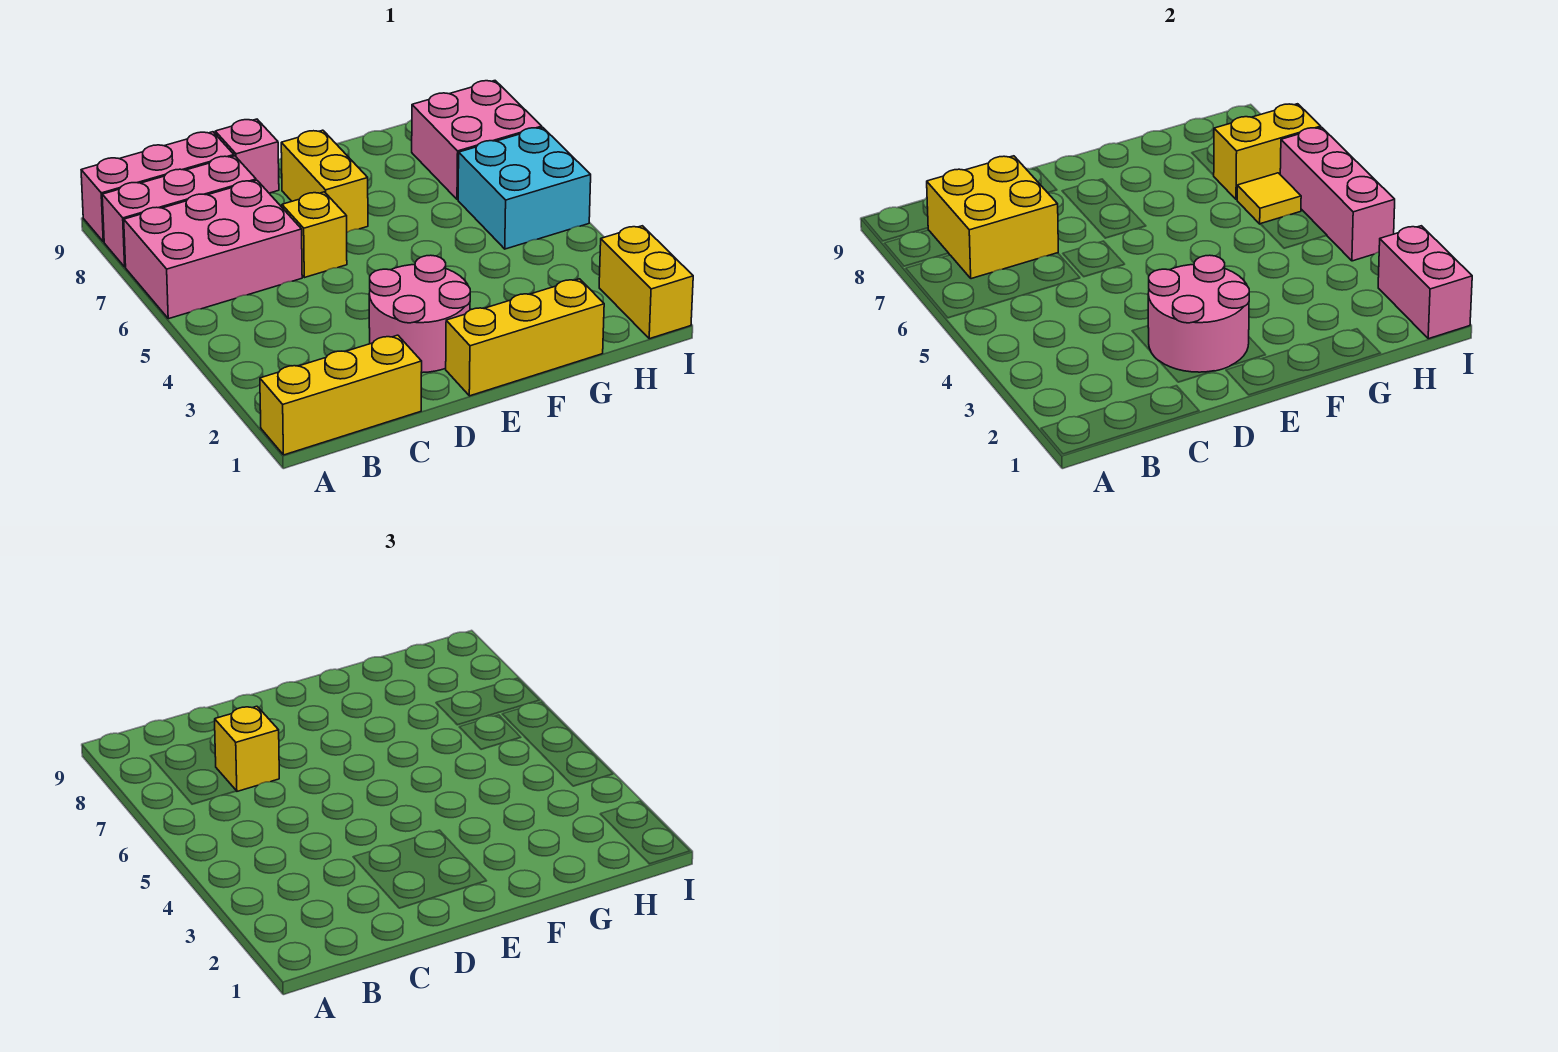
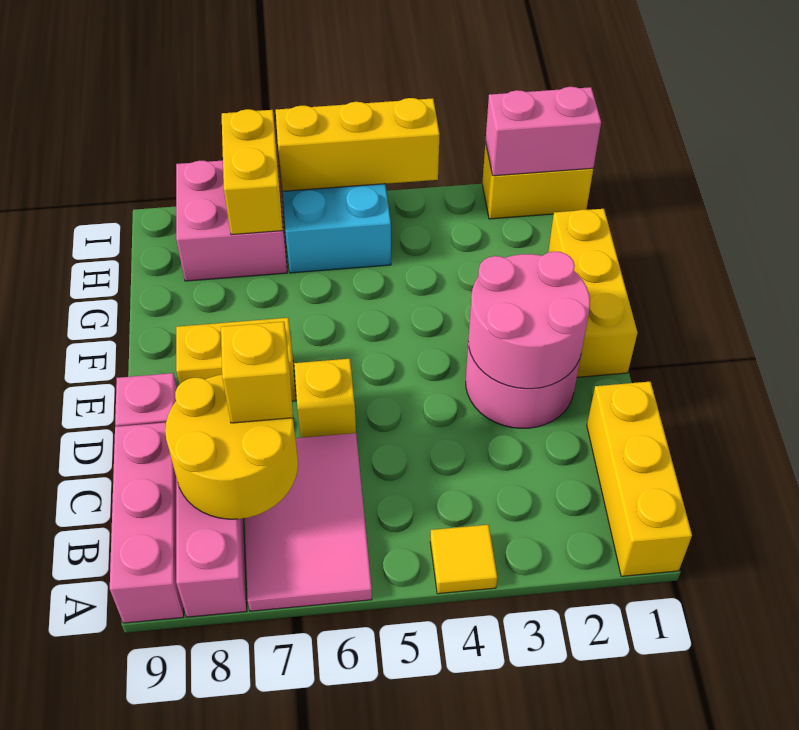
pink 2x3 brick [124,180,302,319] -> pink 2x3 tile [245,433,372,611]
yellow 2x2 brick [927,156,1058,279] -> yellow 2x2 round brick [165,375,298,519]
yellow 1x1 tile [1237,173,1301,224] -> yellow 1x1 tile moved to [430,525,497,594]
pink 1x3 brick [1280,127,1395,261] -> yellow 1x3 brick [276,98,440,191]

